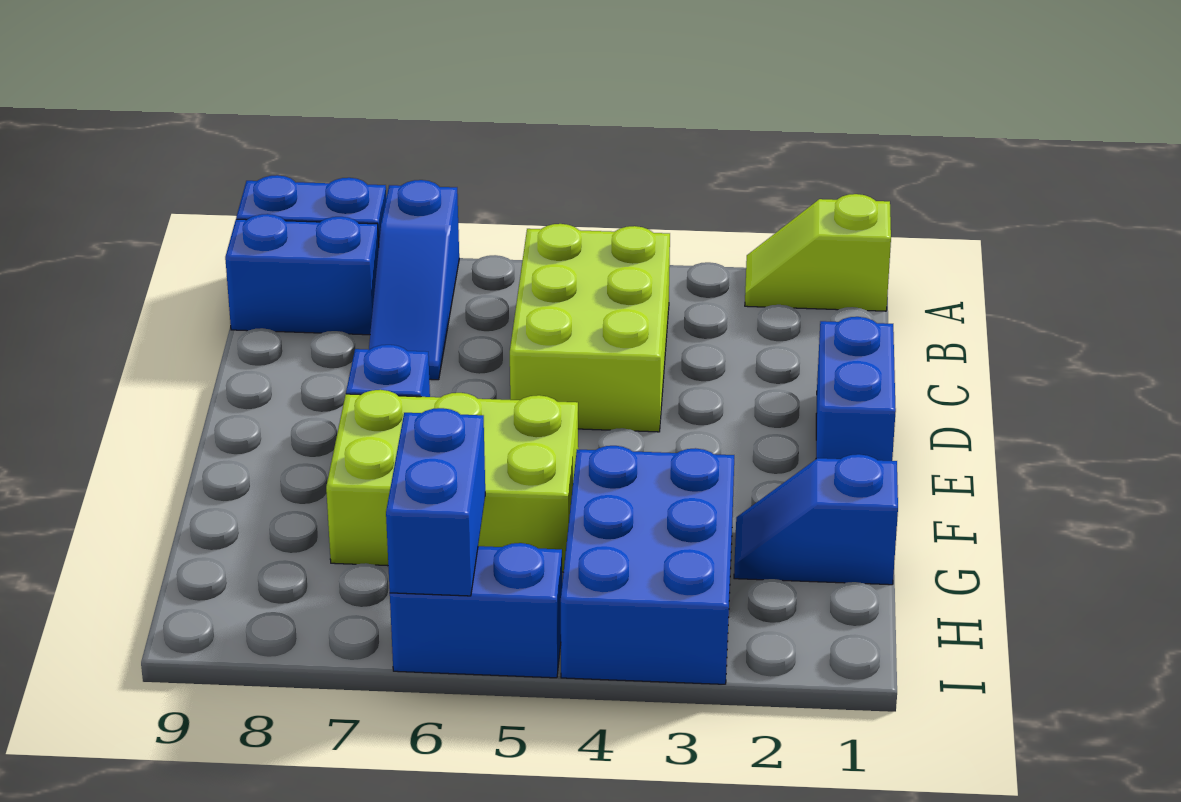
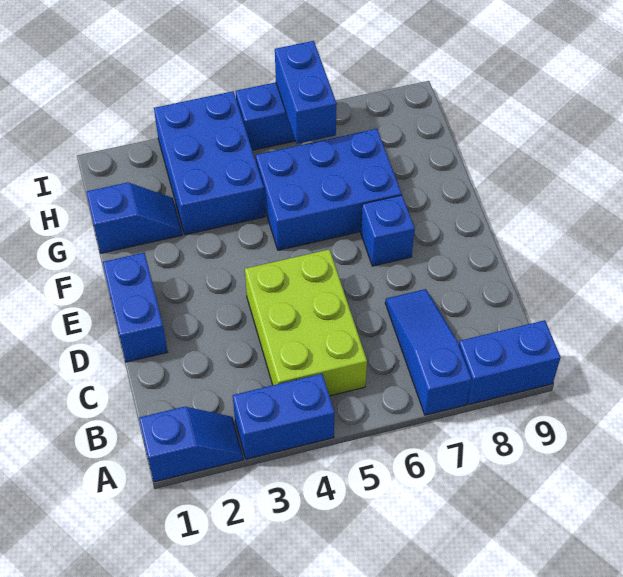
lime 1x2 slope [745,194,891,311] -> blue 1x2 slope [139,407,243,482]
blue 1x2 brick [225,214,379,335] -> blue 1x2 brick moved to [233,374,335,459]
lime 2x3 brick [326,390,578,572] -> blue 2x3 brick [256,129,402,250]

